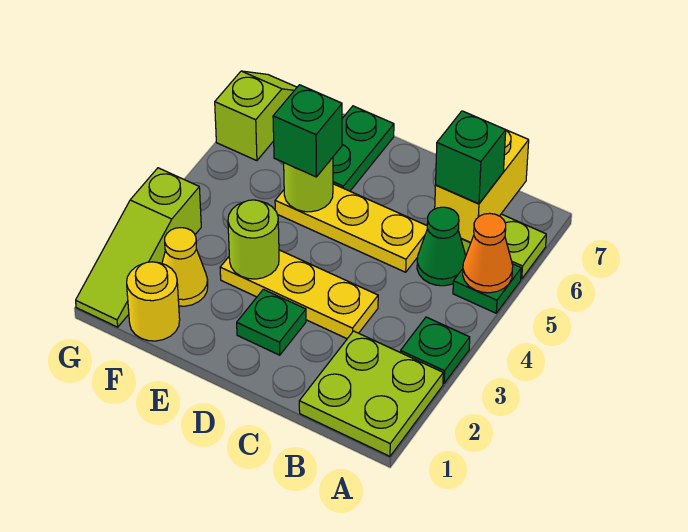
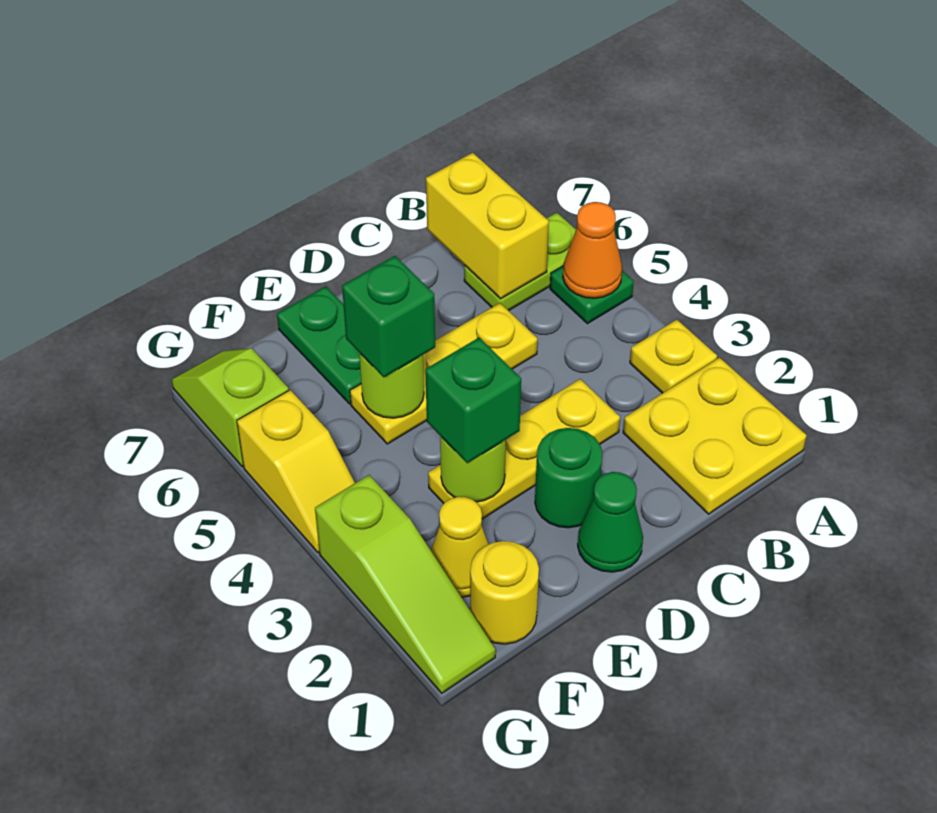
lime 2x2 plate [299,331,443,456] -> yellow 2x2 plate [623,357,807,514]
green 1x1 plate [400,317,470,383] -> yellow 1x1 plate [630,320,717,393]
green 1x1 cone [417,207,466,286] -> green 1x1 cone moved to [578,472,643,572]
green 1x1 brick [436,111,506,204] -> green 1x1 brick moved to [425,338,521,463]
green 1x1 plate [237,289,306,355] -> green 1x1 round brick [535,428,602,528]
none -> yellow 1x2 slope [237,390,355,553]

